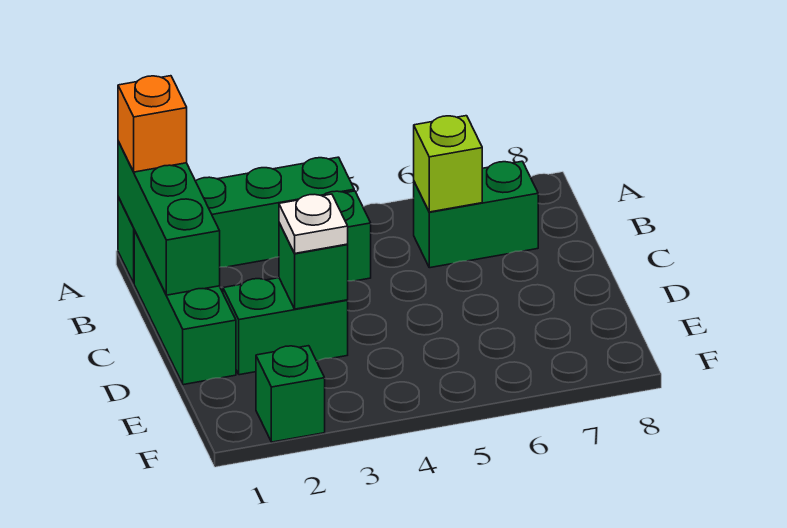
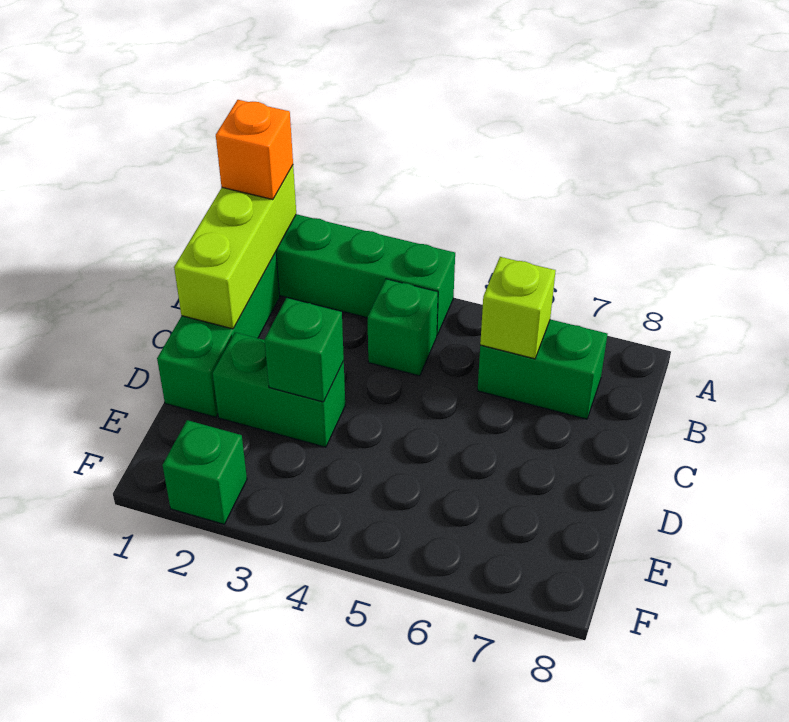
green 1x3 brick [118,141,220,295] -> lime 1x3 brick [174,165,296,329]
white 1x1 plate [279,194,348,253] -> none

